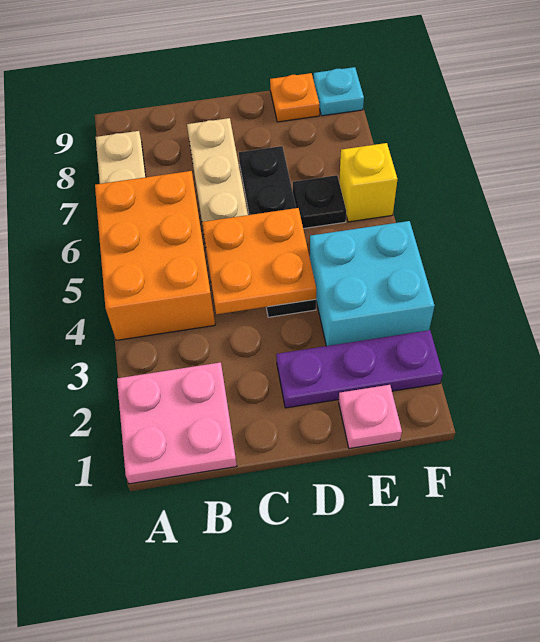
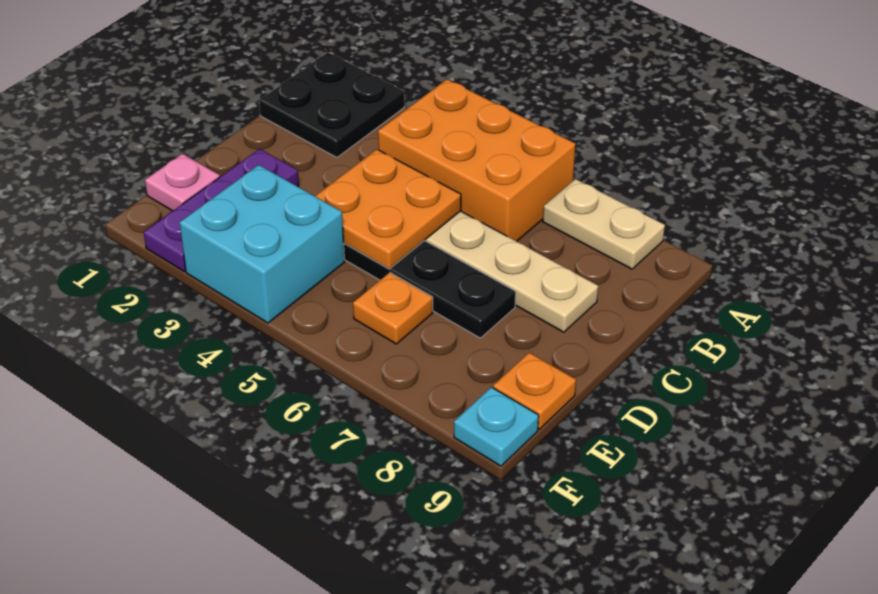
pink 2x2 plate [117,362,237,484] -> black 2x2 plate [259,53,404,157]
black 1x1 plate [293,175,346,229] -> orange 1x1 plate [353,272,433,344]
yellow 1x1 brick [339,143,397,222] -> none

